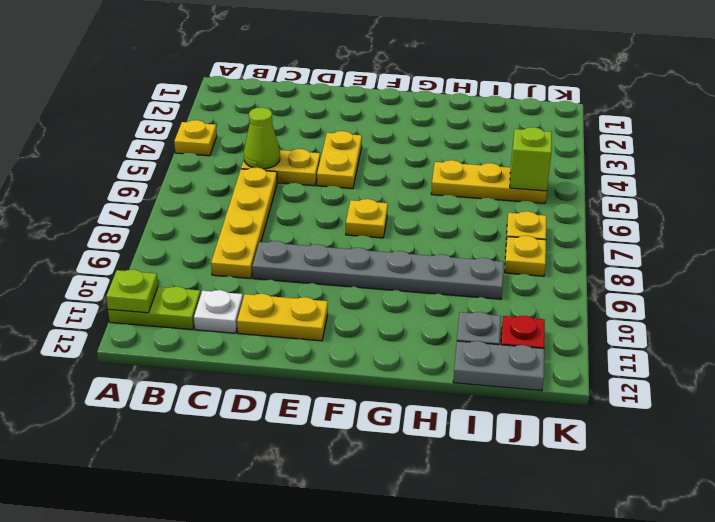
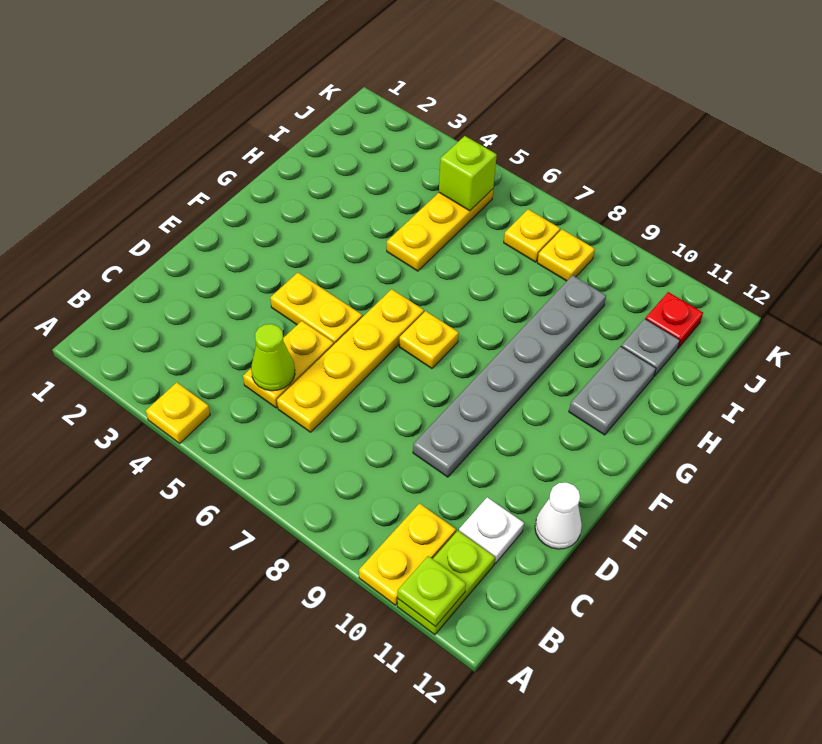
yellow 1x4 plate [211,167,277,278] -> yellow 1x4 plate turned to [277,289,424,432]
yellow 1x2 plate [237,294,328,341] -> yellow 1x2 plate moved to [359,504,456,605]
none -> white 1x1 cone [535,483,582,549]
grey 1x2 plate [453,341,544,391] -> grey 1x2 plate moved to [569,346,656,435]

